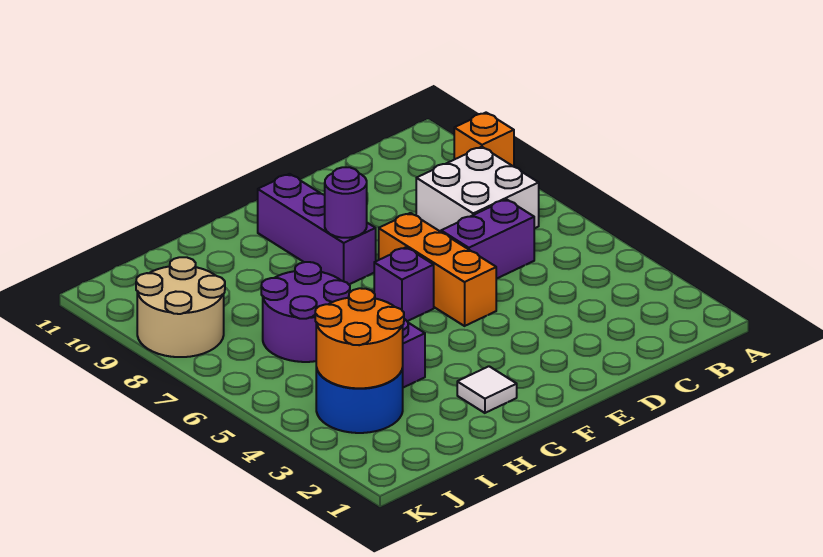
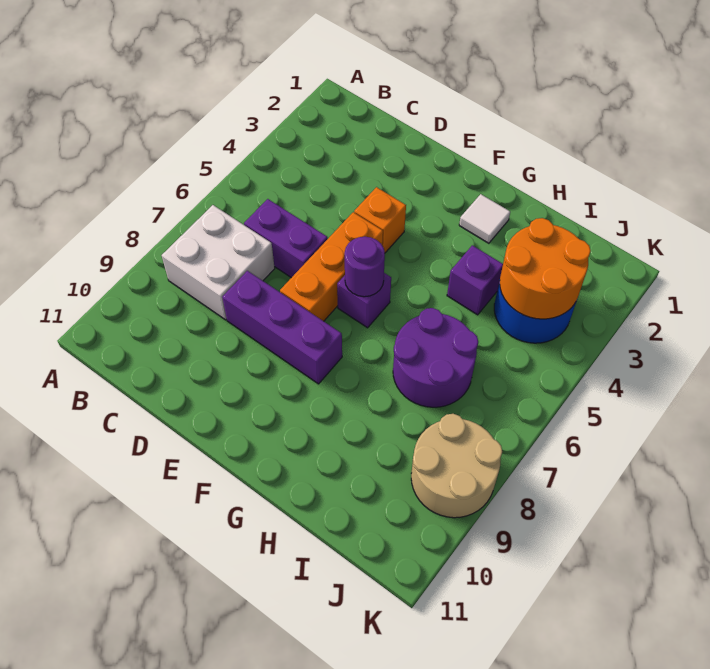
orange 1x1 brick [454,113,514,167] -> orange 1x1 brick moved to [354,187,406,253]
purple 1x3 brick [258,174,376,284] -> purple 1x3 brick turned to [222,271,342,384]
purple 1x1 round brick [325,167,367,238] -> purple 1x1 round brick moved to [345,237,385,297]

